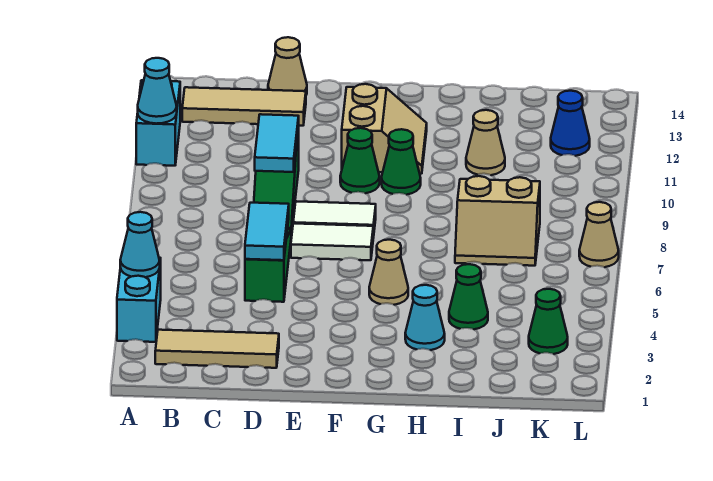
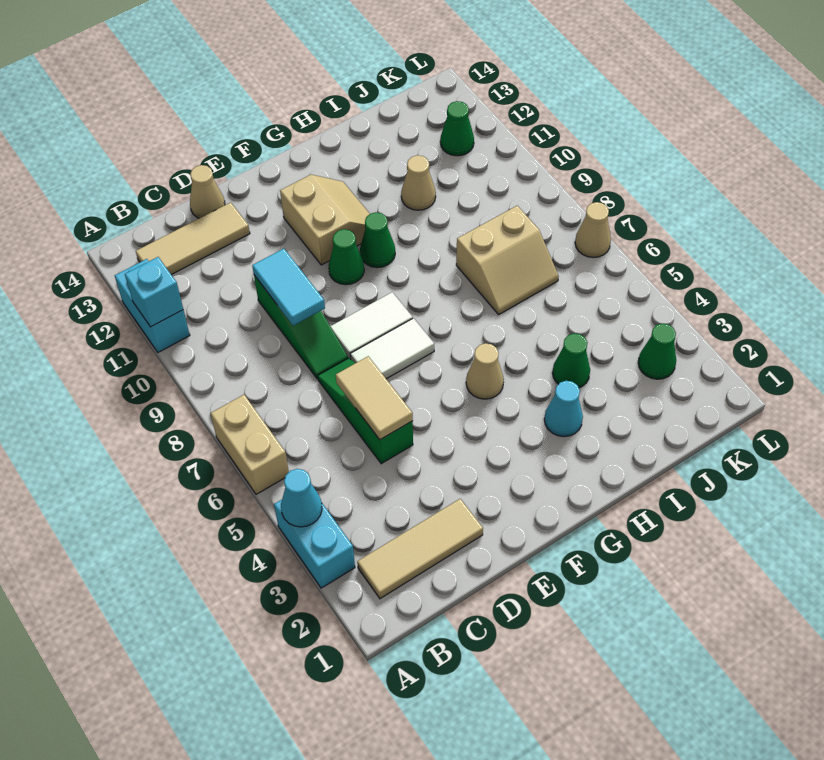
none -> tan 1x2 brick [211,395,289,494]
cyan 1x1 cone [138,58,177,124] -> cyan 1x1 brick [125,257,183,327]
cyan 1x2 tile [245,203,289,260] -> tan 1x2 tile [336,356,413,440]
blue 1x1 cone [551,91,590,156] -> green 1x1 cone [440,101,474,156]

